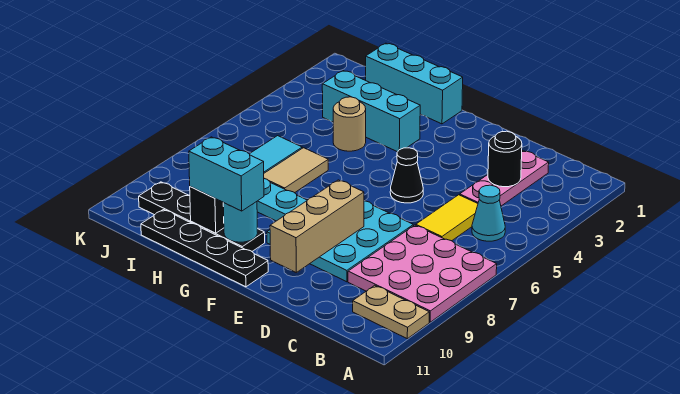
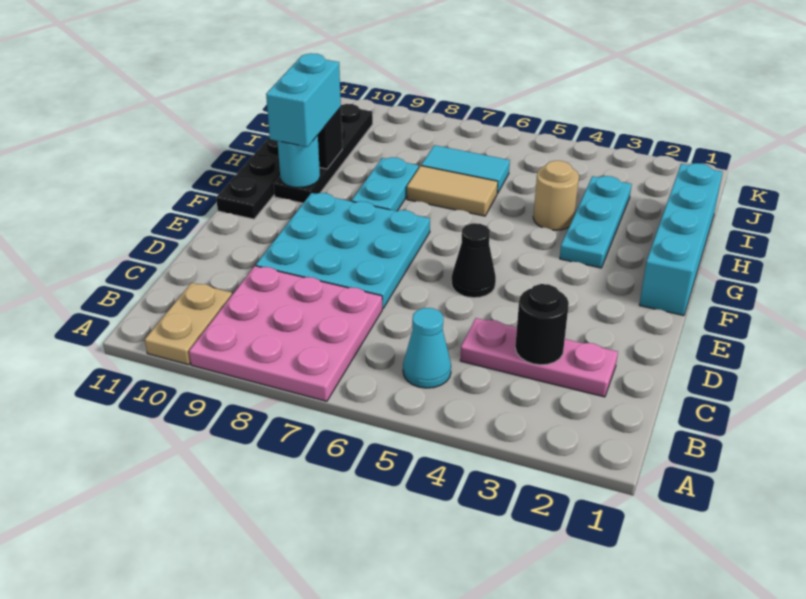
yellow 1x2 tile [416,195,478,241] -> none
tan 1x3 brick [270,180,364,272] -> none
cyan 1x3 brick [366,43,463,124] -> cyan 1x4 brick [639,163,723,316]
cyan 1x3 brick [322,71,420,152] -> cyan 1x3 plate [560,176,632,268]

